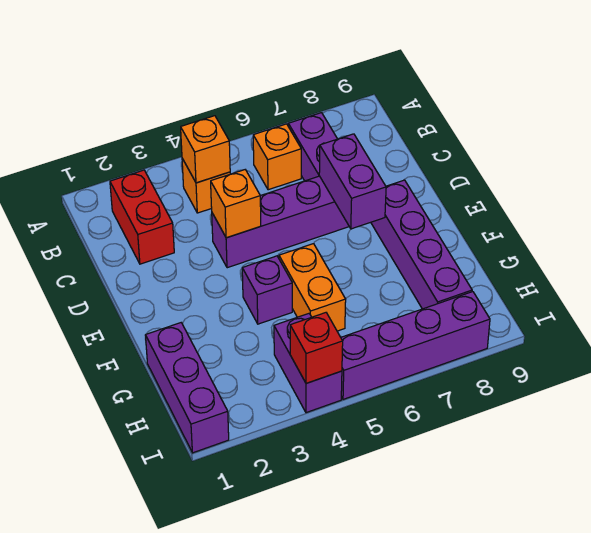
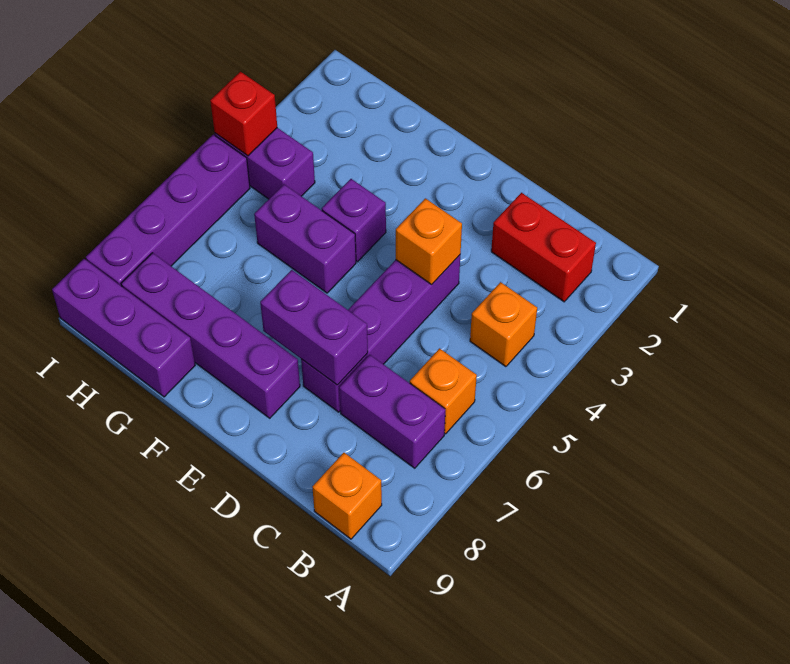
orange 1x1 brick [181,116,230,183] -> orange 1x1 brick moved to [312,453,382,539]
orange 1x2 brick [279,244,346,331] -> purple 1x2 brick [254,184,356,293]
purple 1x3 brick [145,323,229,453] -> purple 1x3 brick moved to [52,259,195,397]

